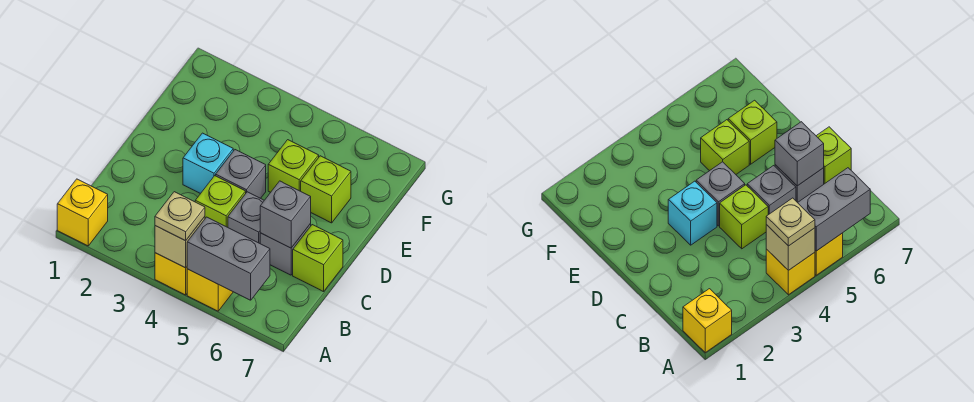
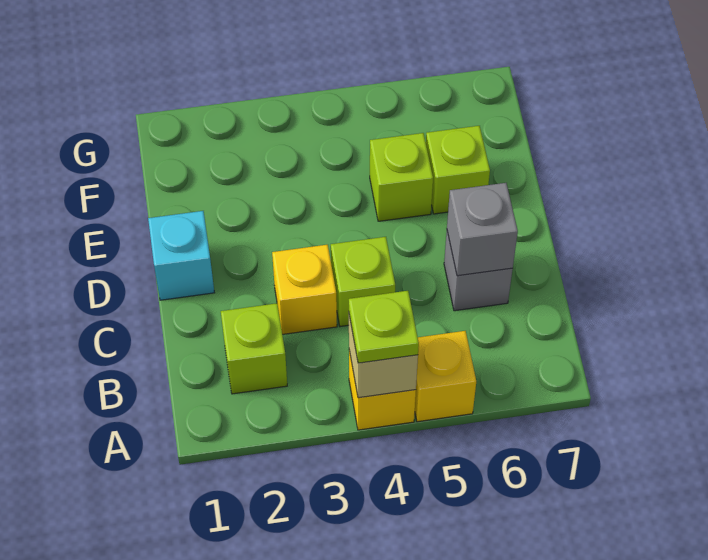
yellow 1x1 brick [57,179,108,246] -> yellow 1x1 brick moved to [272,245,337,334]
tan 1x1 plate [155,192,205,241] -> lime 1x1 plate [349,291,419,363]
grey 1x2 brick [187,217,270,300] -> none
grey 1x1 brick [228,192,264,243] -> none
lime 1x1 brick [293,225,343,292] -> lime 1x1 brick moved to [221,303,287,394]
cyan 1x1 brick [183,133,233,194] -> cyan 1x1 brick moved to [148,211,214,300]
grey 1x1 brick [216,150,266,198] -> none

